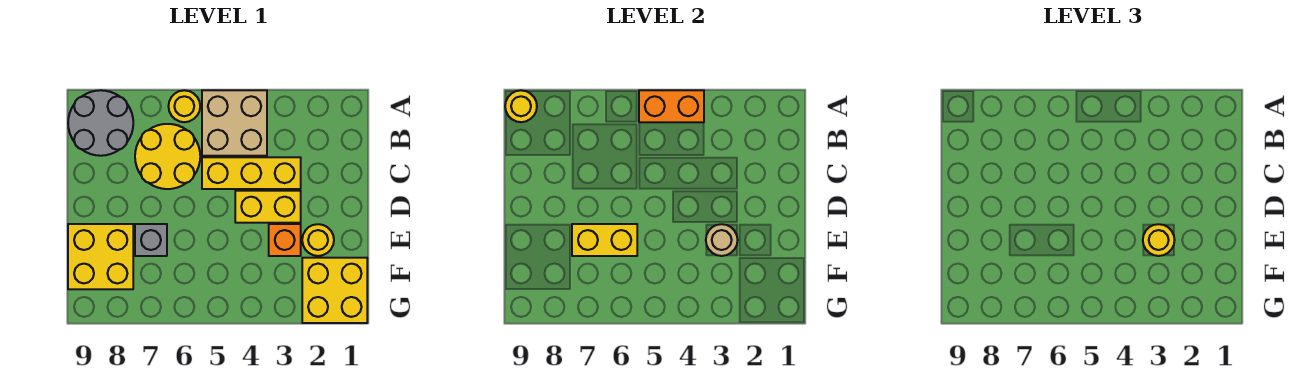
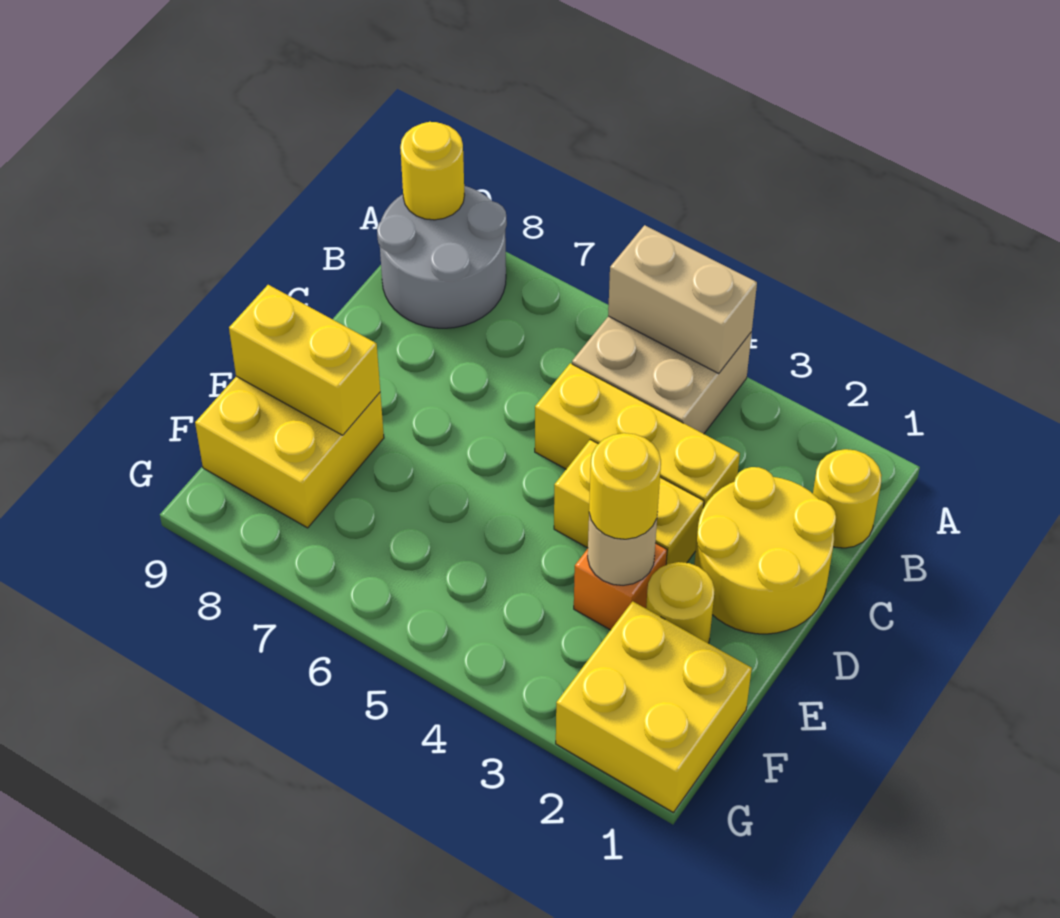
orange 1x2 brick [639,90,704,122] -> tan 1x2 brick [608,225,757,374]
yellow 1x1 round brick [168,90,200,122] -> yellow 1x1 round brick moved to [813,449,882,548]
yellow 2x2 round brick [135,124,200,189] -> yellow 2x2 round brick moved to [694,467,836,634]
yellow 1x2 brick [572,224,637,256] -> yellow 1x2 brick moved to [229,285,380,435]
grey 1x1 brick [135,224,167,256] -> none

